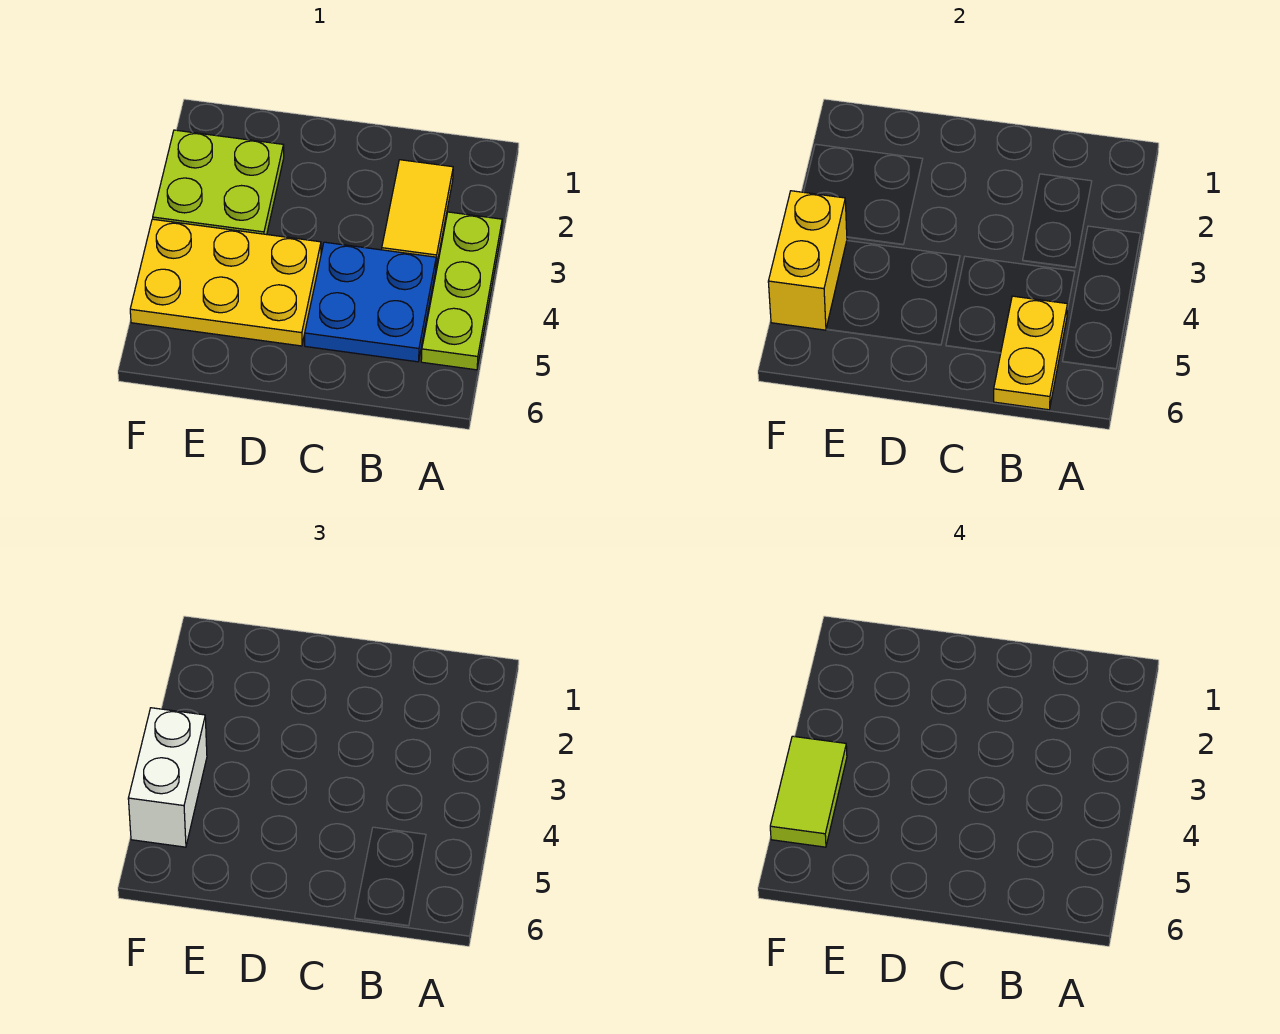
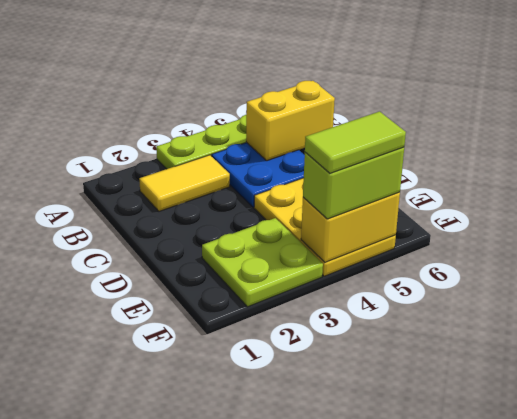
yellow 1x2 plate [994,296,1067,410] -> yellow 1x2 brick [246,81,335,161]
white 1x2 brick [128,708,207,847] -> lime 1x2 brick [303,147,404,219]

